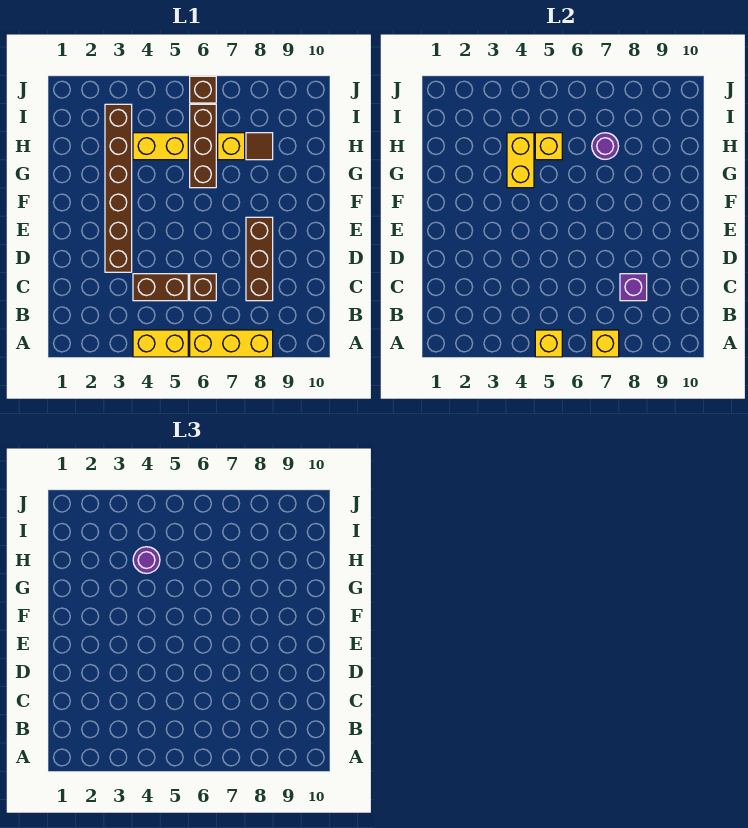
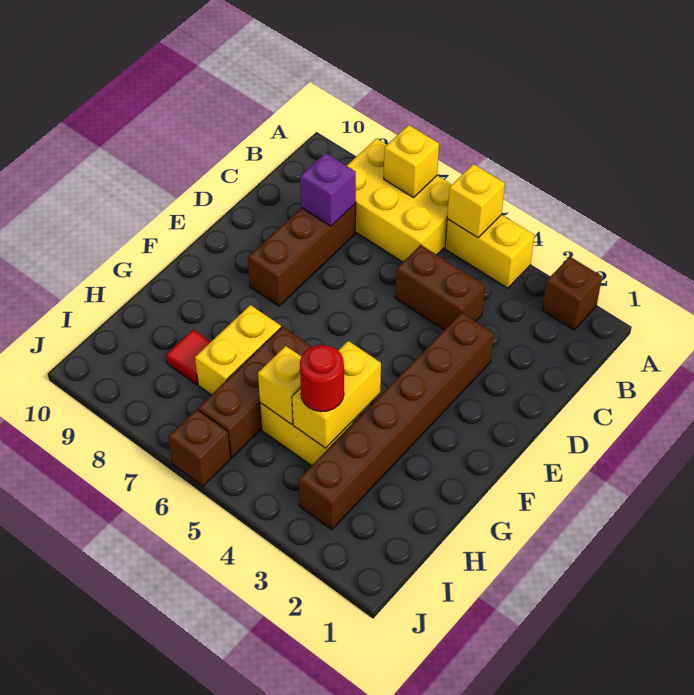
yellow 1x3 brick [190,330,273,357] -> yellow 2x3 brick [347,139,452,262]
brown 1x1 brick [190,274,216,301] -> brown 1x1 brick moved to [542,257,602,330]
purple 1x1 round brick [133,547,160,573] -> red 1x1 round brick [300,345,344,412]
yellow 1x1 brick [218,133,245,160] -> yellow 1x2 brick [195,305,281,395]
purple 1x1 round brick [592,133,619,159] -> none
brown 1x1 tile [246,133,273,160] -> red 1x1 tile [166,330,210,384]

